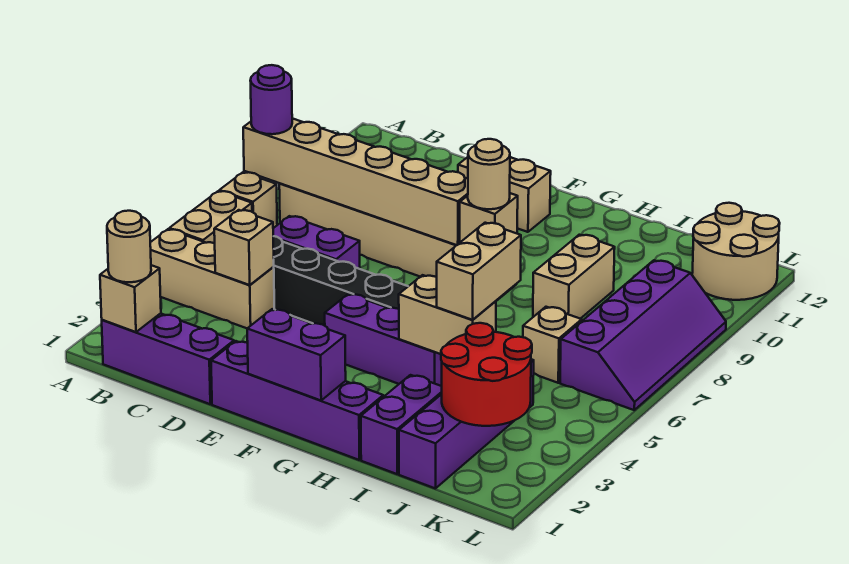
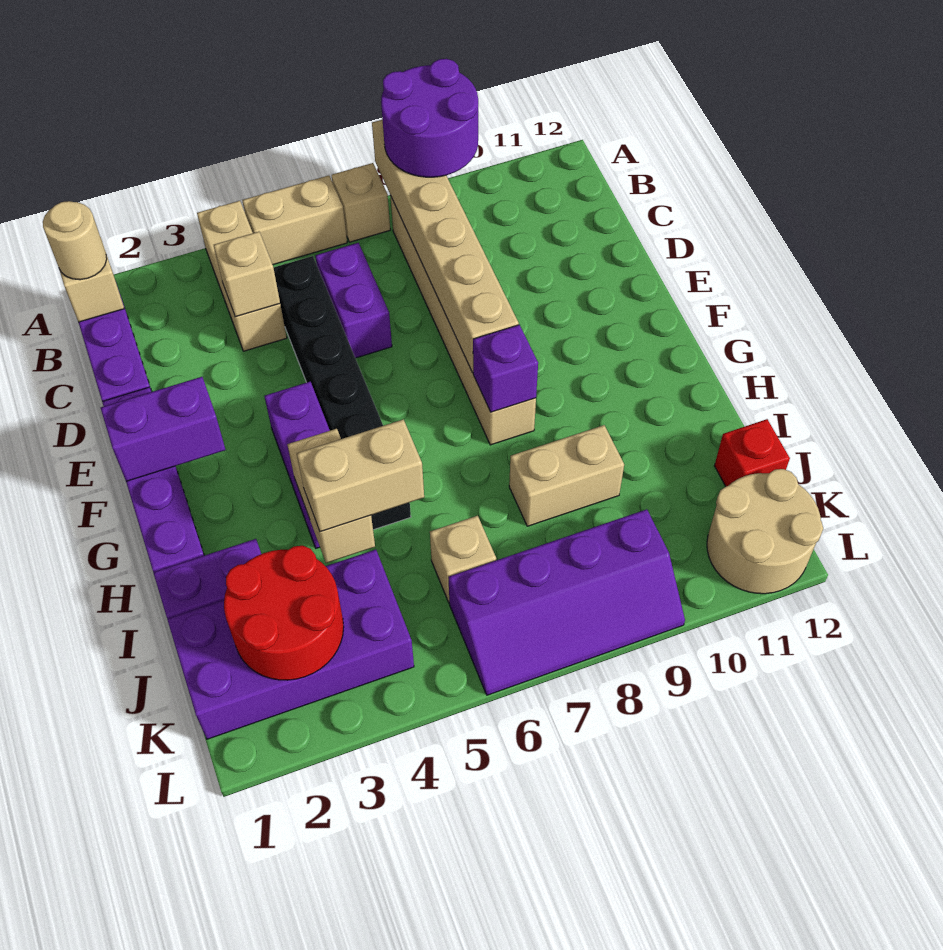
purple 1x1 round brick [250,65,292,134] -> purple 2x2 round brick [381,59,478,177]
tan 1x2 brick [458,157,551,232] -> none
purple 1x2 brick [247,309,346,400] -> purple 1x2 brick turned to [101,377,226,481]
tan 1x1 brick [460,193,518,242] -> purple 1x1 brick [473,325,538,412]
tan 1x1 round brick [468,139,510,209] -> none
purple 1x4 brick [399,359,534,489] -> purple 2x4 brick [167,550,414,739]
none -> red 1x1 brick [714,419,790,486]

